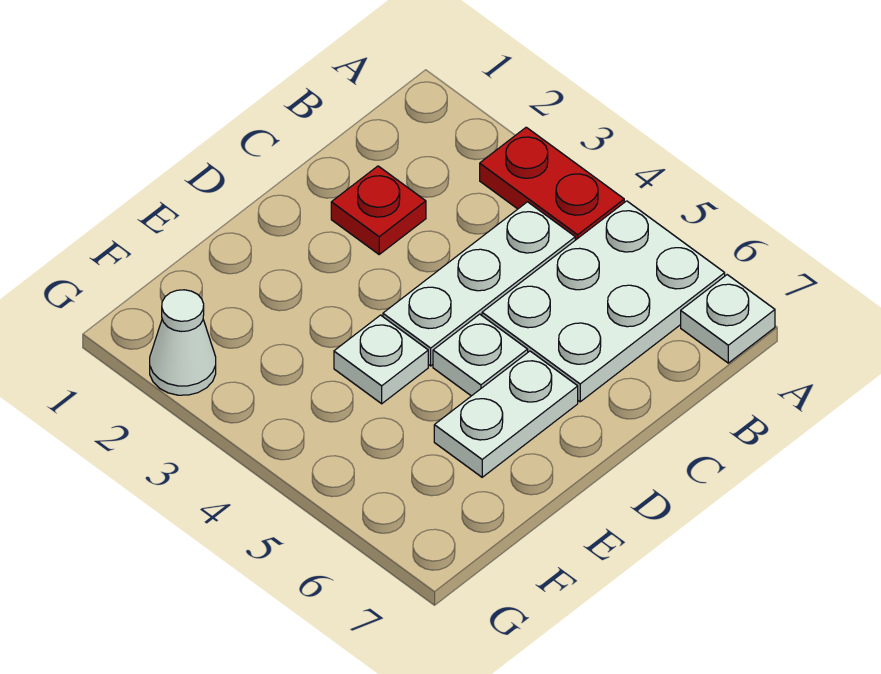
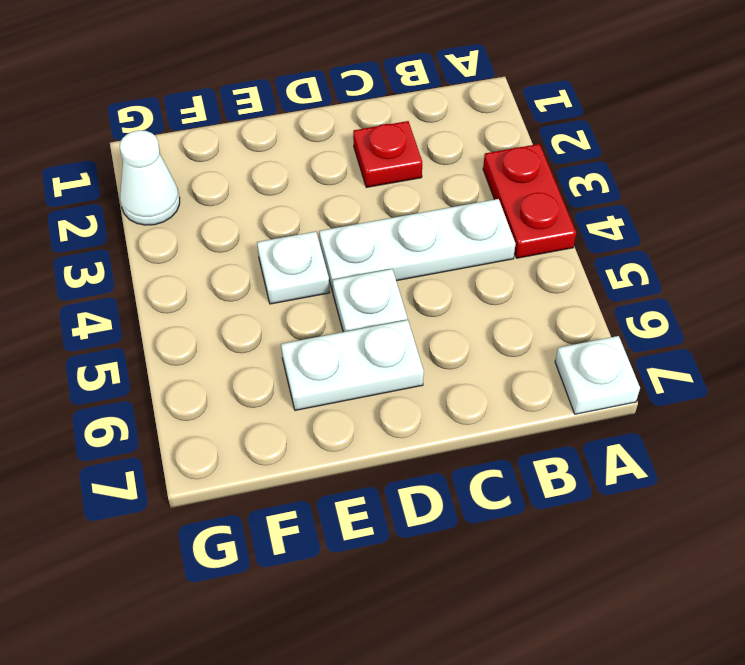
white 2x3 plate [482,201,725,402] -> none

